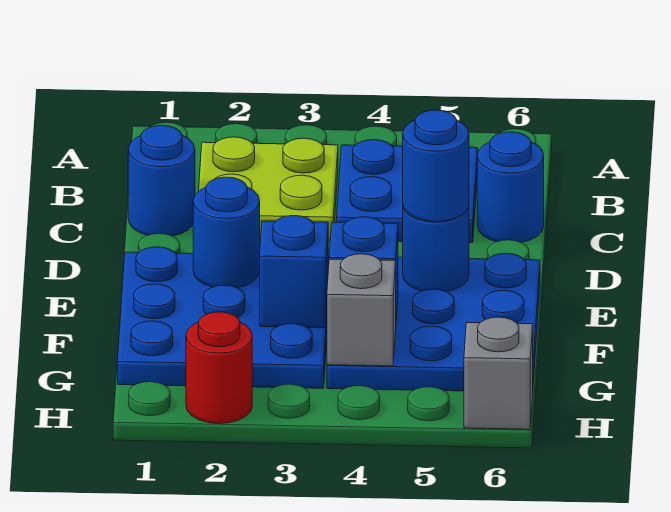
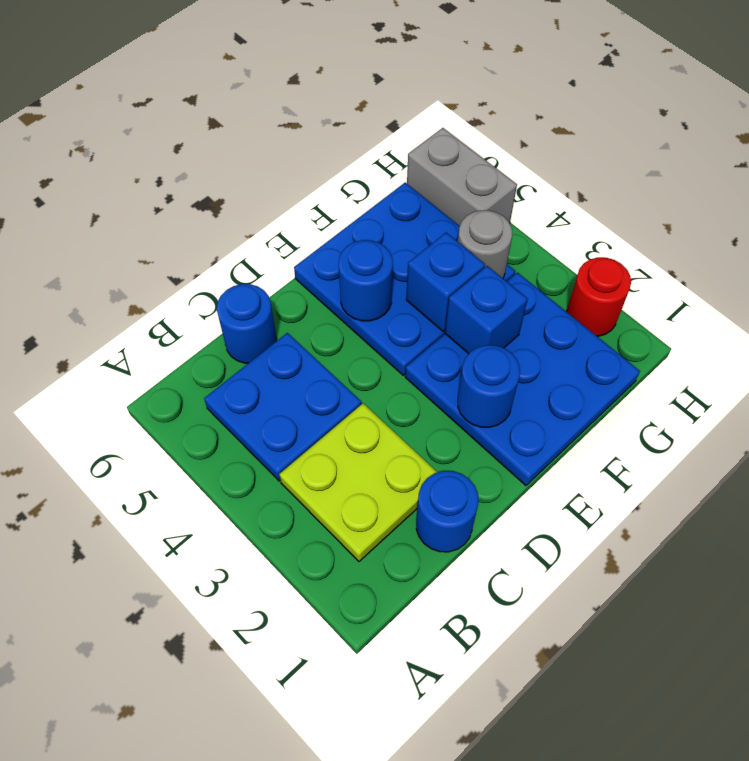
blue 1x1 round brick [403,110,469,222] -> none
grey 1x1 brick [327,254,396,366] -> grey 1x1 round brick [458,210,512,278]
grey 1x1 brick [464,317,533,429] -> grey 1x2 brick [407,128,517,226]

